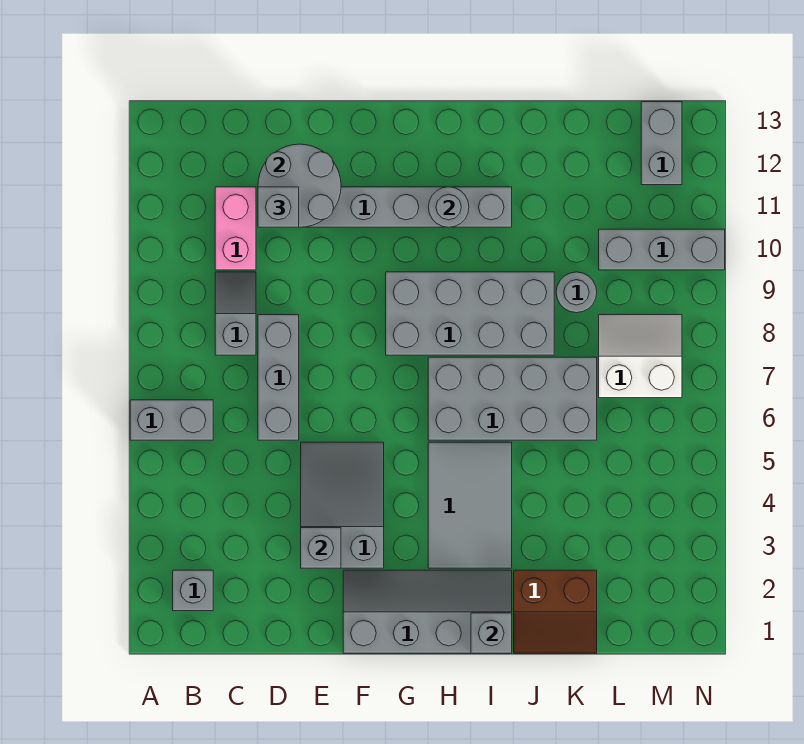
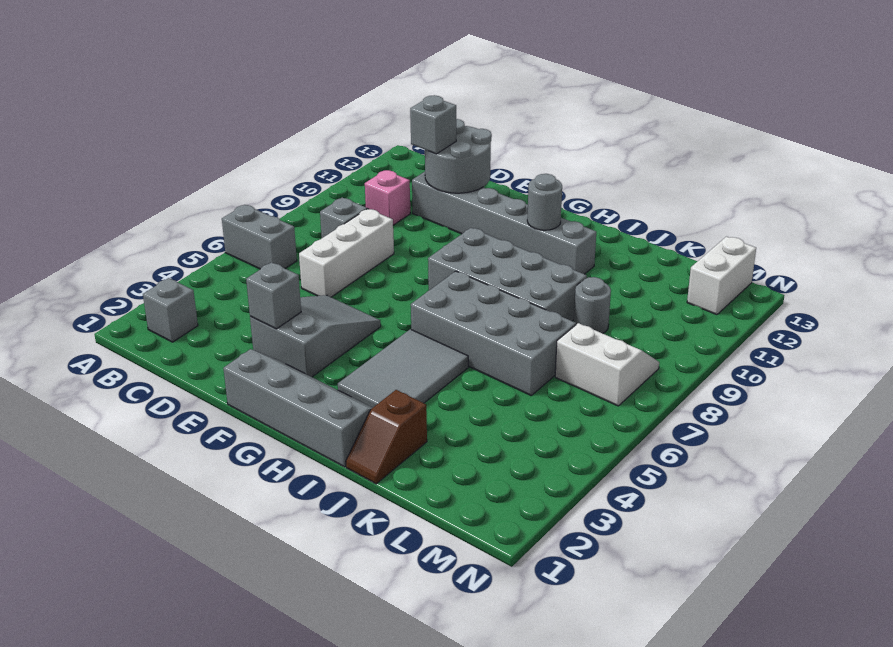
pink 1x2 brick [215,187,256,270] -> pink 1x1 brick [365,170,410,225]
grey 1x3 brick [258,315,299,440] -> white 1x3 brick [299,209,394,297]
grey 1x1 brick [471,613,512,653] -> none
brown 2x2 slope [514,570,597,653] -> brown 1x2 slope [346,390,427,484]
grey 1x3 brick [599,229,725,270] -> none
grey 1x2 brick [641,102,682,185] -> white 1x2 brick [687,237,756,315]

